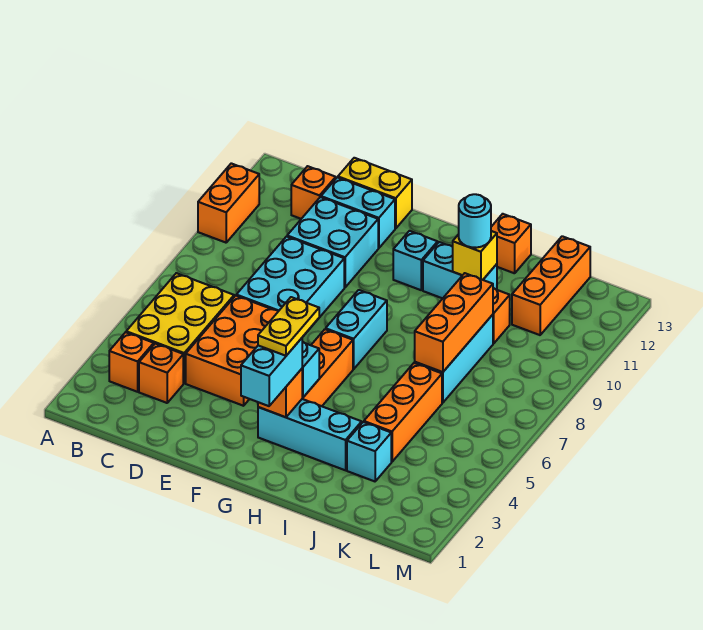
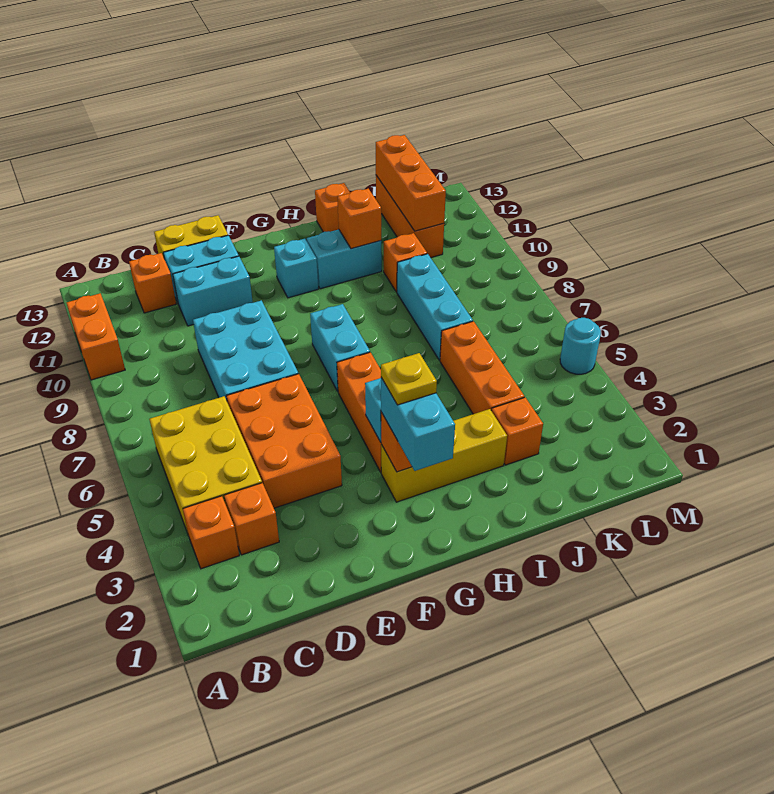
cyan 2x2 brick [287,197,378,287] -> cyan 1x2 brick [173,256,253,326]
cyan 1x3 brick [258,399,362,470] -> yellow 1x3 brick [381,409,507,502]
yellow 1x2 plate [258,297,319,356] -> yellow 1x1 plate [381,353,437,405]
yellow 1x1 brick [453,231,497,280] -> orange 1x1 brick [338,189,381,249]
cyan 1x1 round brick [459,194,491,248] -> cyan 1x1 round brick moved to [560,318,601,374]
cyan 1x1 brick [347,422,391,481] -> orange 1x1 brick [491,397,543,465]
orange 1x3 brick [415,273,493,372] -> orange 1x3 brick moved to [376,135,446,231]

